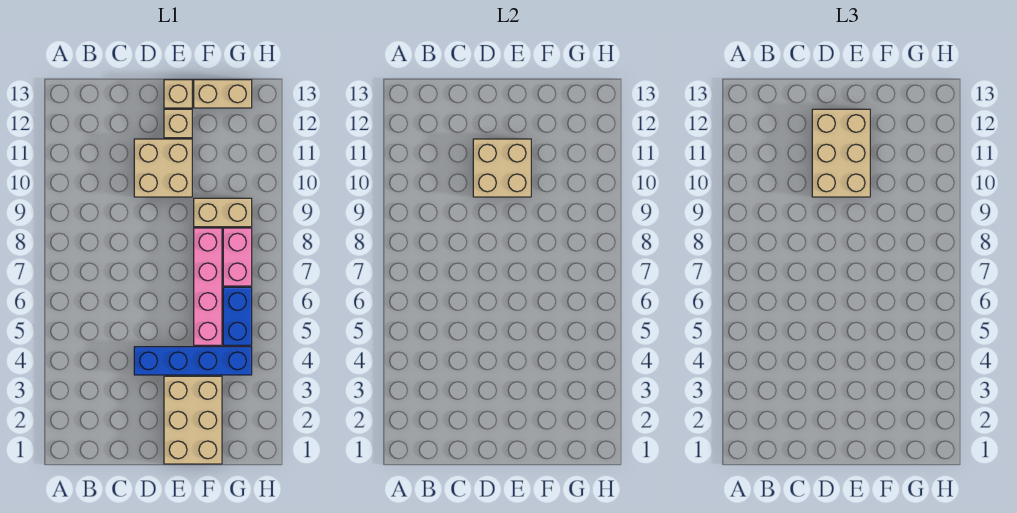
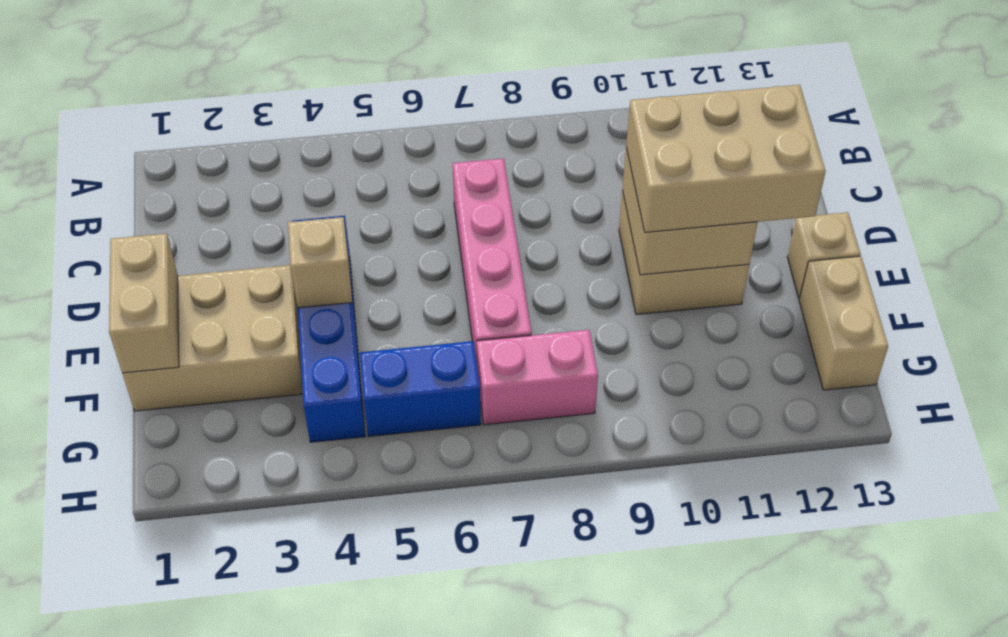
tan 1x1 brick [164,109,192,138] -> tan 1x1 brick moved to [288,217,352,308]
pink 1x4 brick [194,228,222,345] -> pink 1x4 brick turned to [453,159,531,361]
tan 1x2 brick [194,198,252,227] -> tan 1x2 brick moved to [109,233,179,373]

